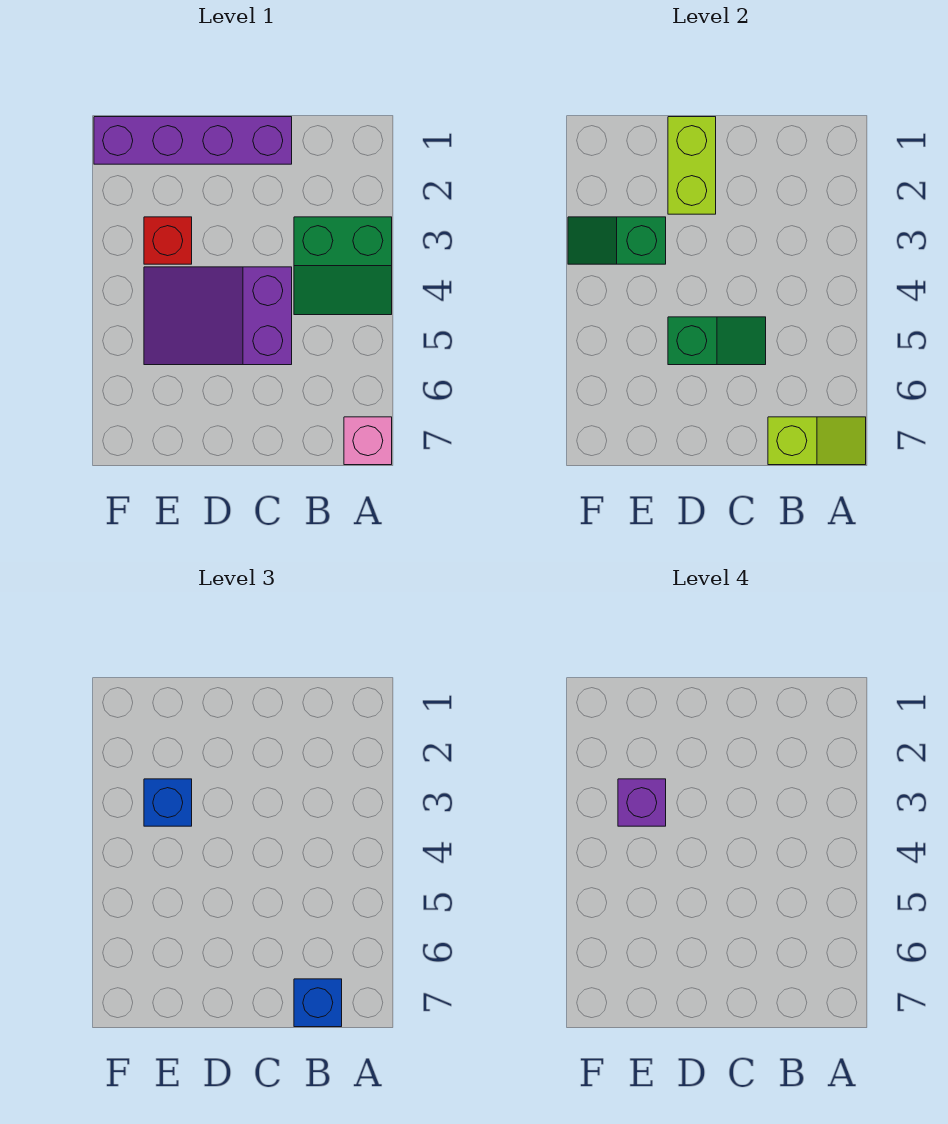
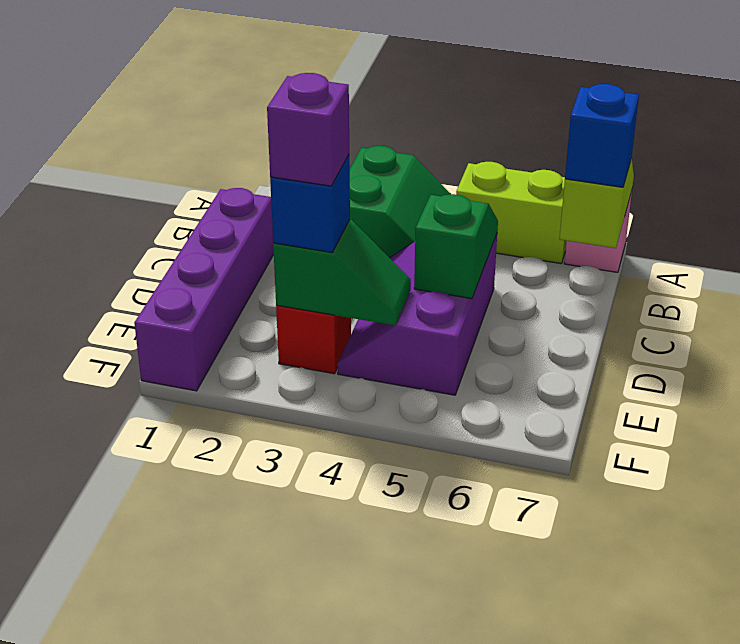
purple 2x3 slope [144,267,292,365] -> purple 2x3 slope turned to [337,234,497,395]
lime 1x2 brick [668,117,716,214] -> lime 1x2 brick moved to [456,162,566,263]
green 1x2 slope [568,217,666,264] -> green 1x2 slope turned to [273,220,411,325]

